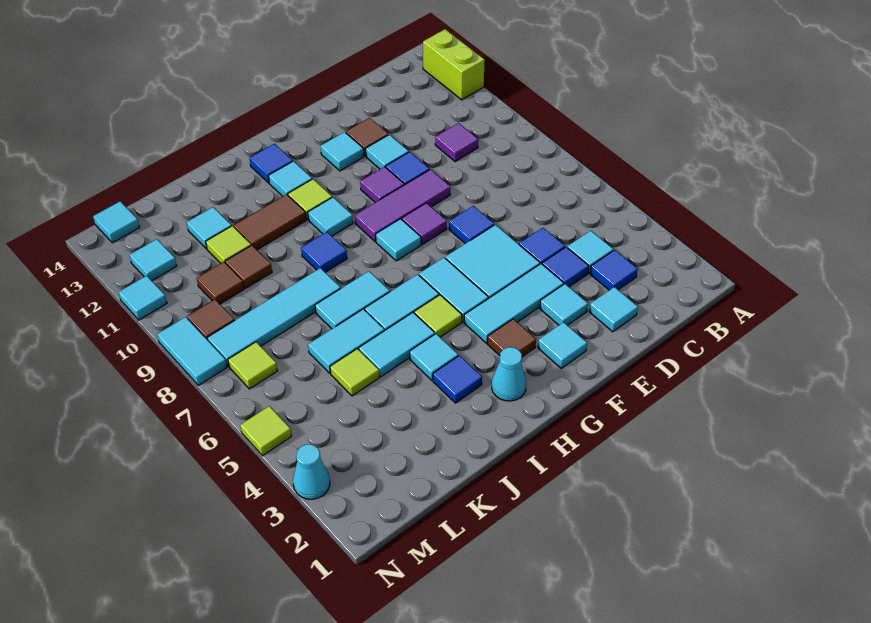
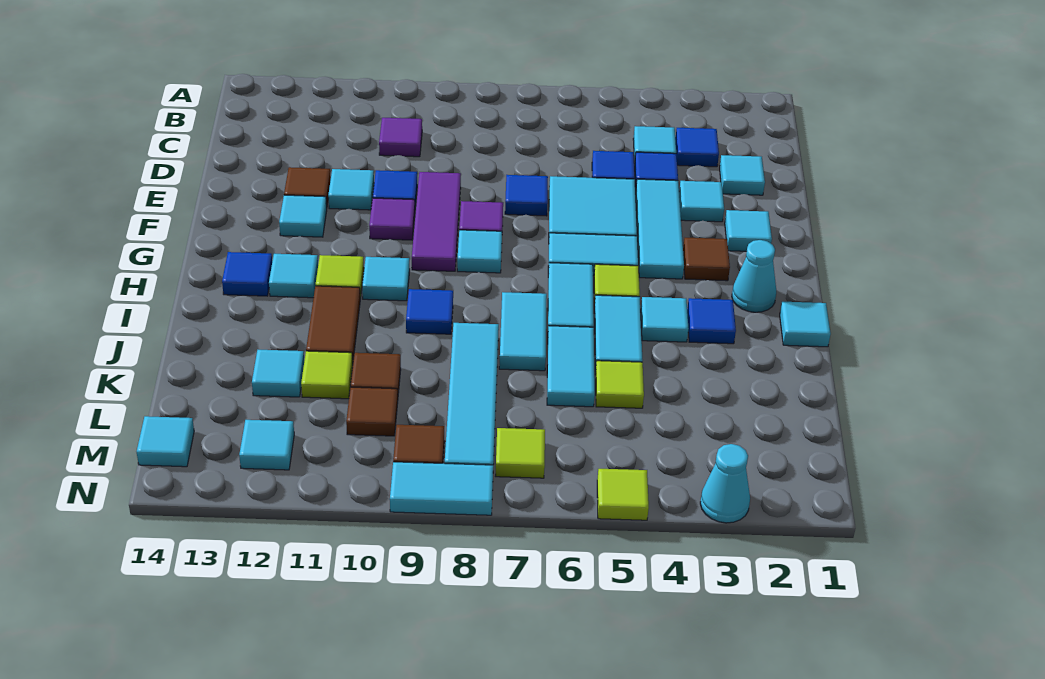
lime 1x2 brick [423,29,485,100] -> none
cyan 1x1 tile [119,276,167,320] -> cyan 1x1 tile moved to [780,302,831,347]

